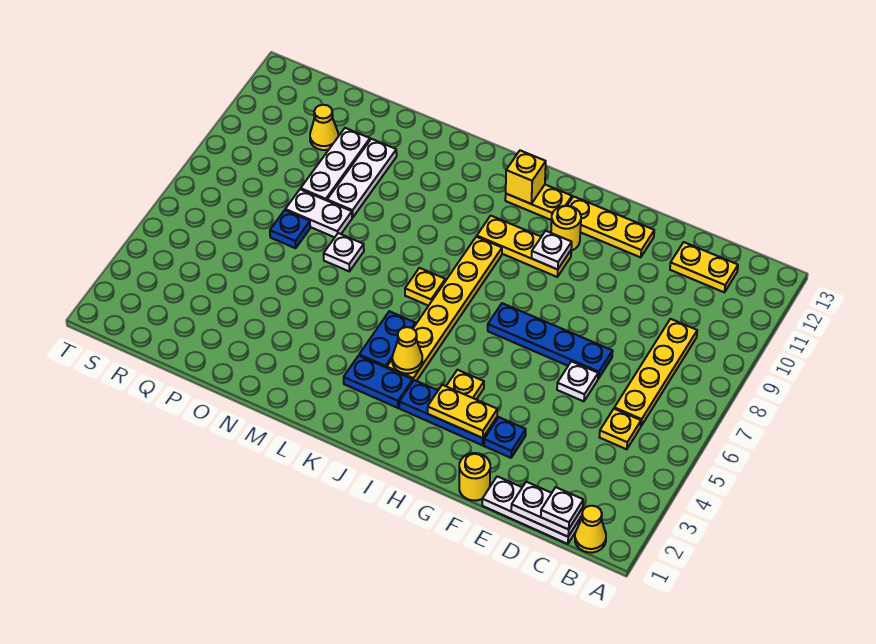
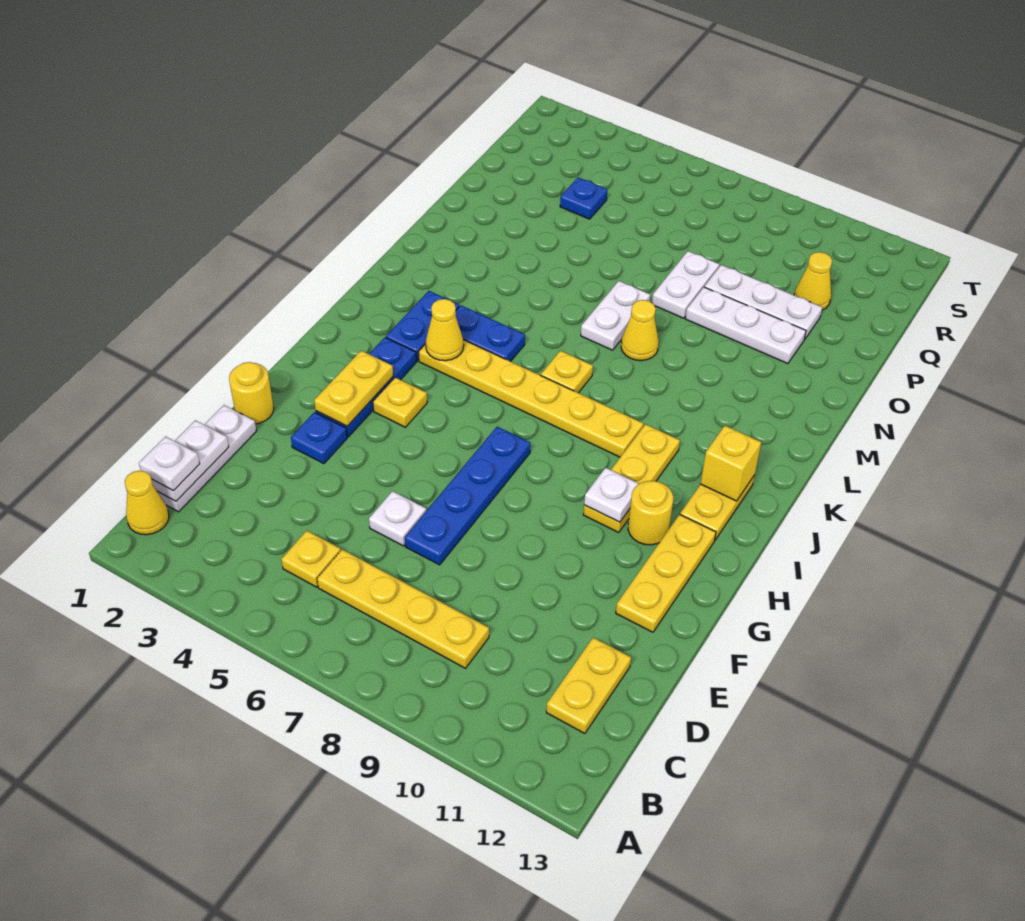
none -> yellow 1x1 cone [621,300,659,361]
white 1x1 plate [324,233,364,271] -> white 1x2 plate [581,281,650,350]
blue 1x1 plate [270,210,310,248] -> blue 1x1 plate moved to [560,177,607,219]

